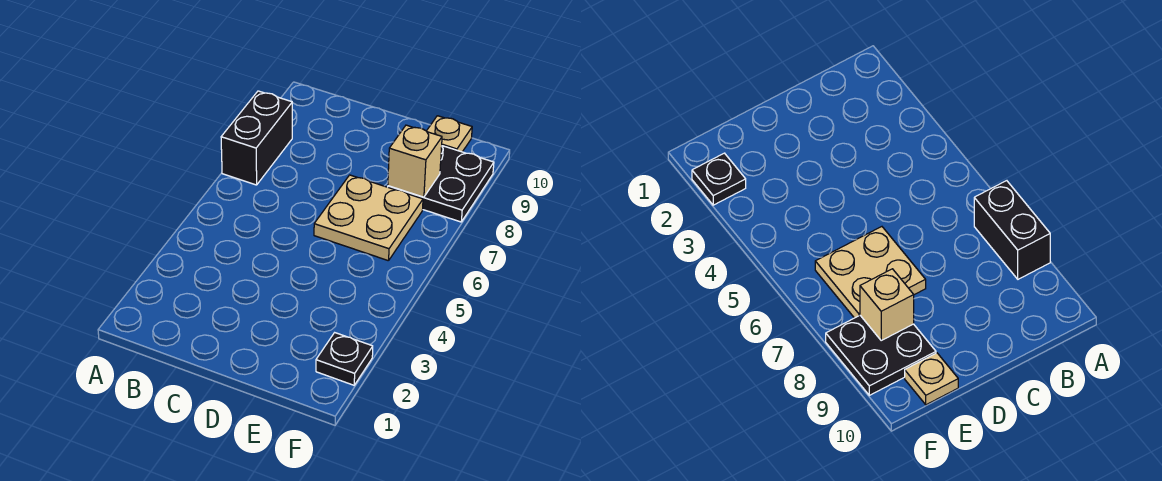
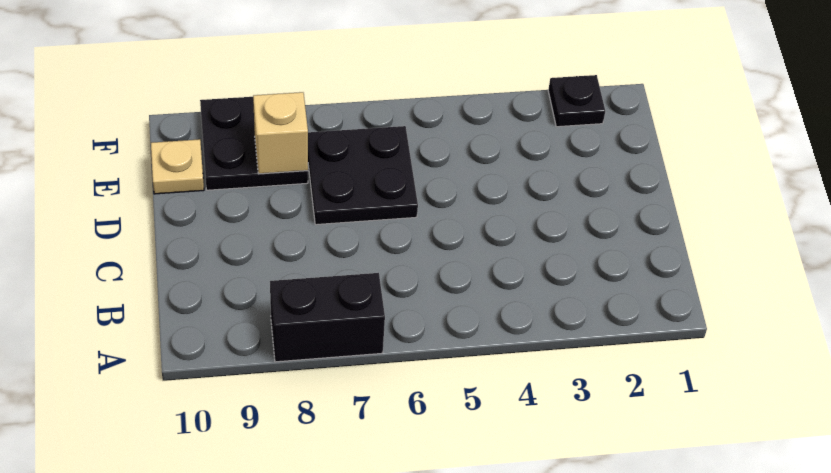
tan 2x2 plate [314,175,423,261] -> black 2x2 plate [308,126,418,225]

